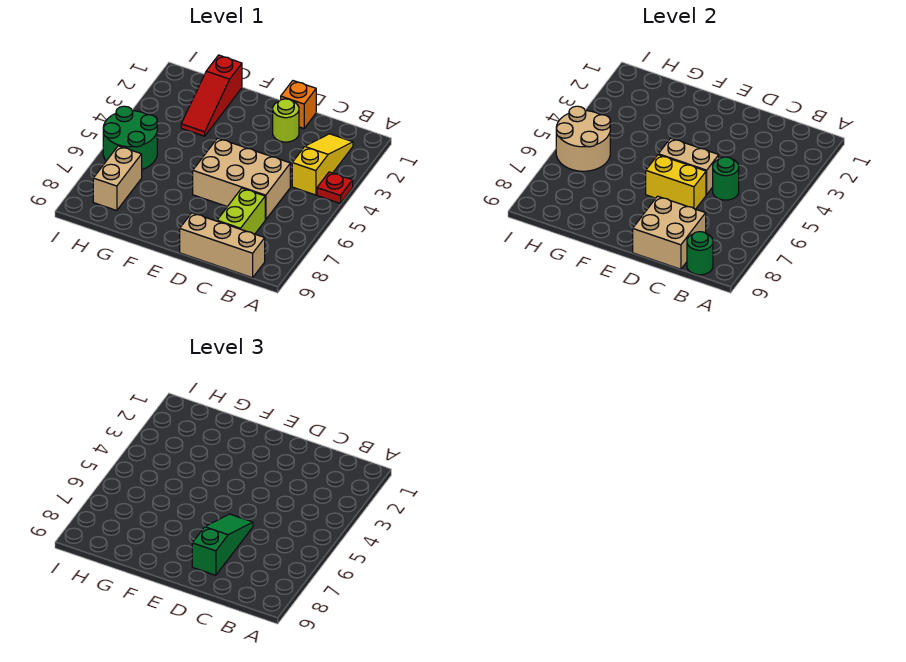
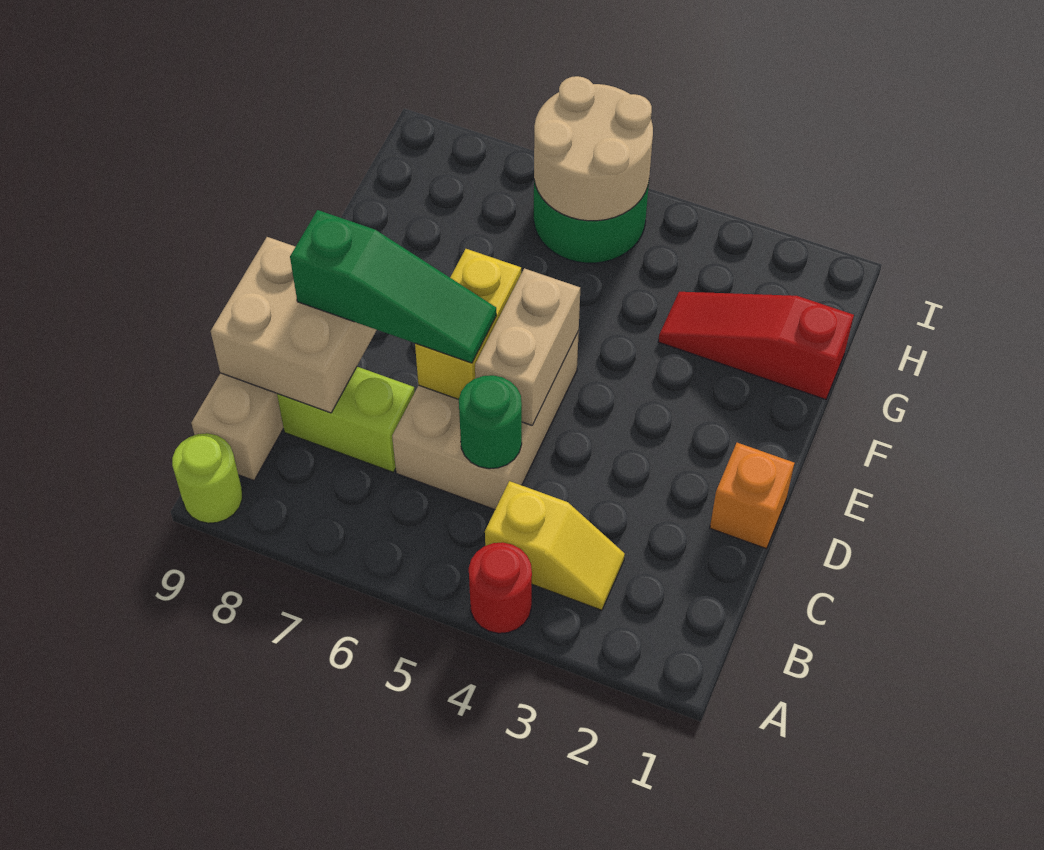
red 1x1 plate [317,172,353,203] -> red 1x1 round brick [469,542,532,633]
yellow 1x3 slope [292,134,353,195] -> yellow 1x2 slope [485,481,625,610]
green 1x1 round brick [687,232,713,275] -> none
lime 1x1 round brick [273,99,299,142] -> lime 1x1 round brick moved to [172,433,242,523]
tan 1x2 brick [93,146,142,211] -> none

